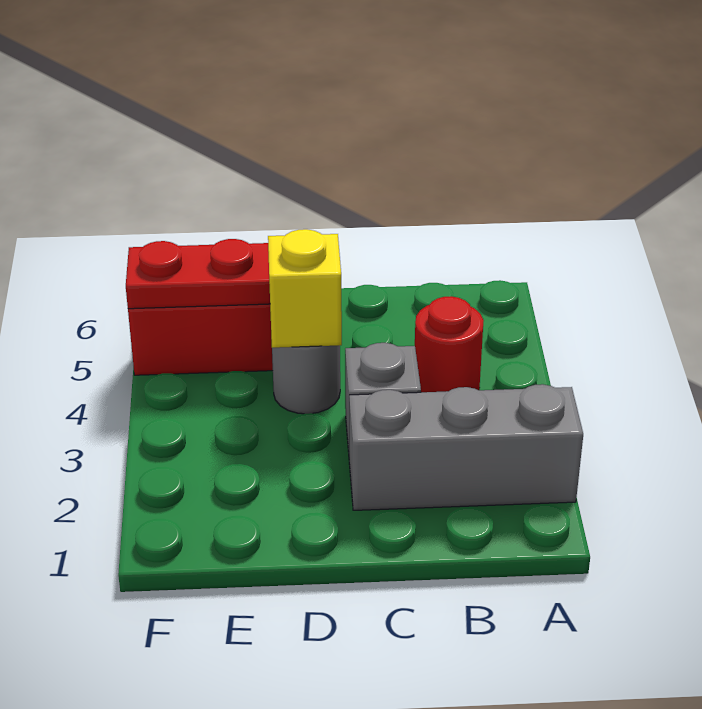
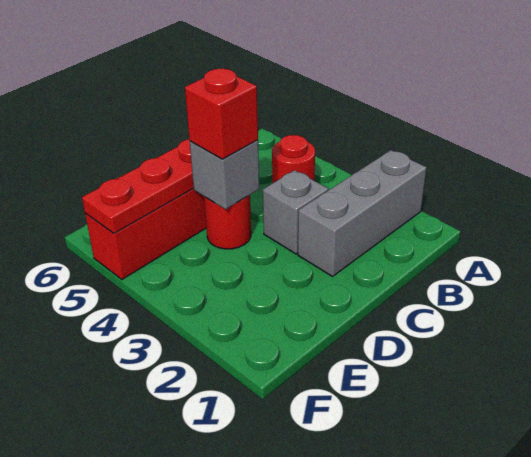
grey 1x1 round brick [272,346,340,414] -> red 1x1 round brick [204,195,251,249]
yellow 1x1 brick [268,229,342,348] -> grey 1x1 brick [190,140,259,209]
none -> red 1x1 brick [185,69,258,159]

